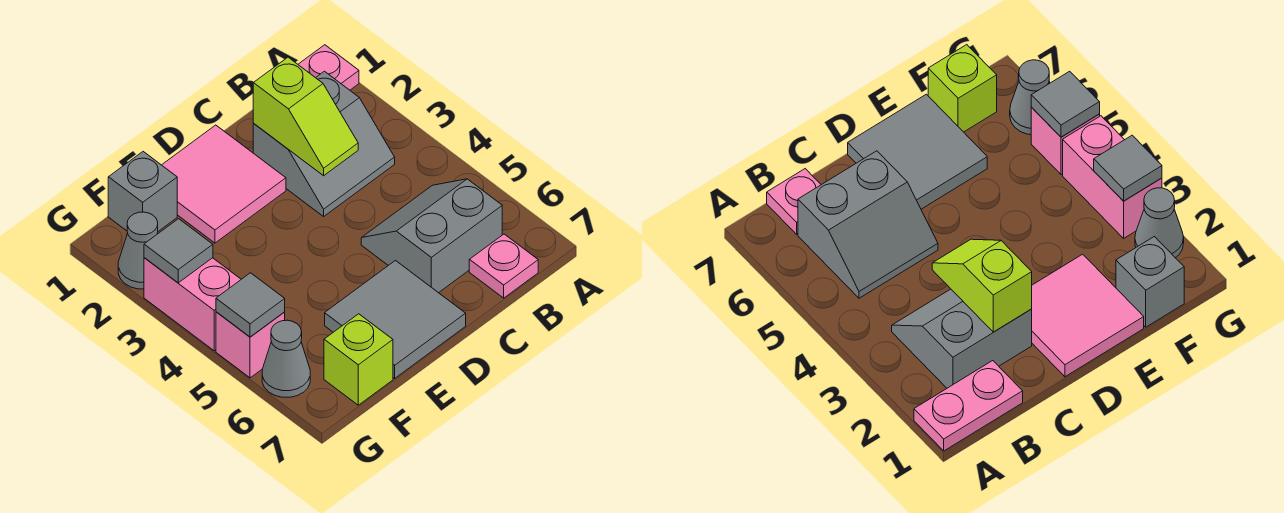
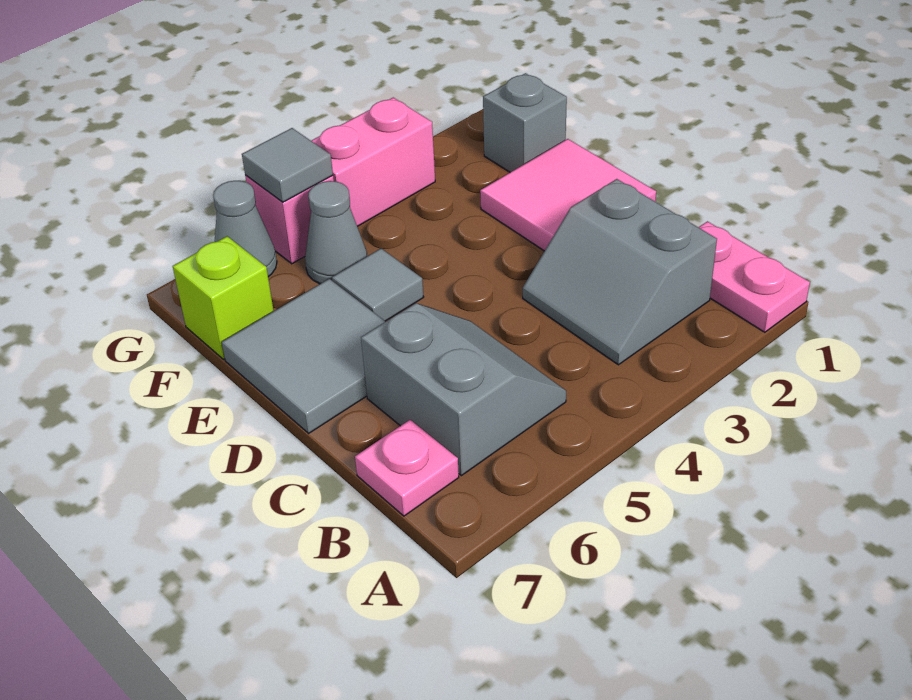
lime 1x2 slope [253,57,358,176] -> none
grey 1x1 cone [118,212,158,289] -> grey 1x1 cone moved to [305,181,367,284]
grey 1x1 tile [144,219,213,283] -> grey 1x1 tile moved to [332,249,423,321]

